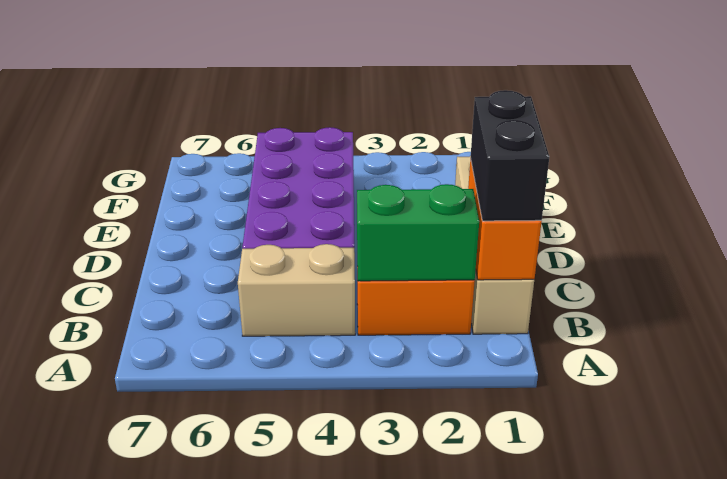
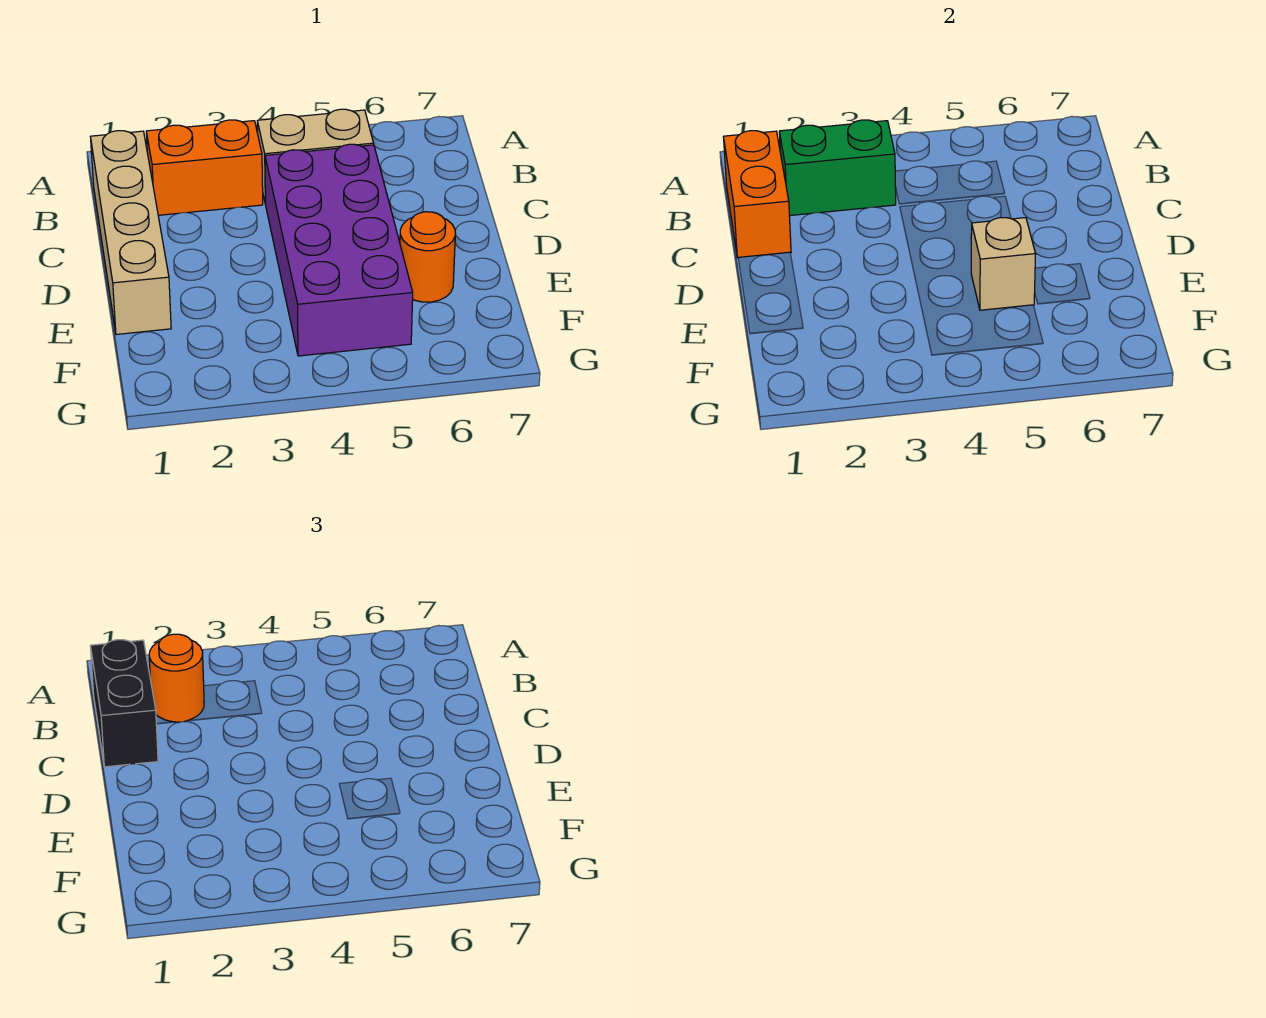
none -> orange 1x1 round brick [149,634,204,722]
none -> tan 1x1 brick [971,218,1036,310]
none -> orange 1x1 round brick [400,212,455,302]

